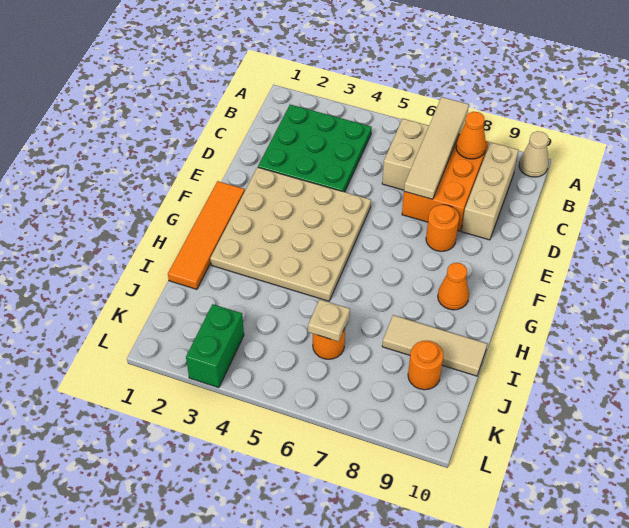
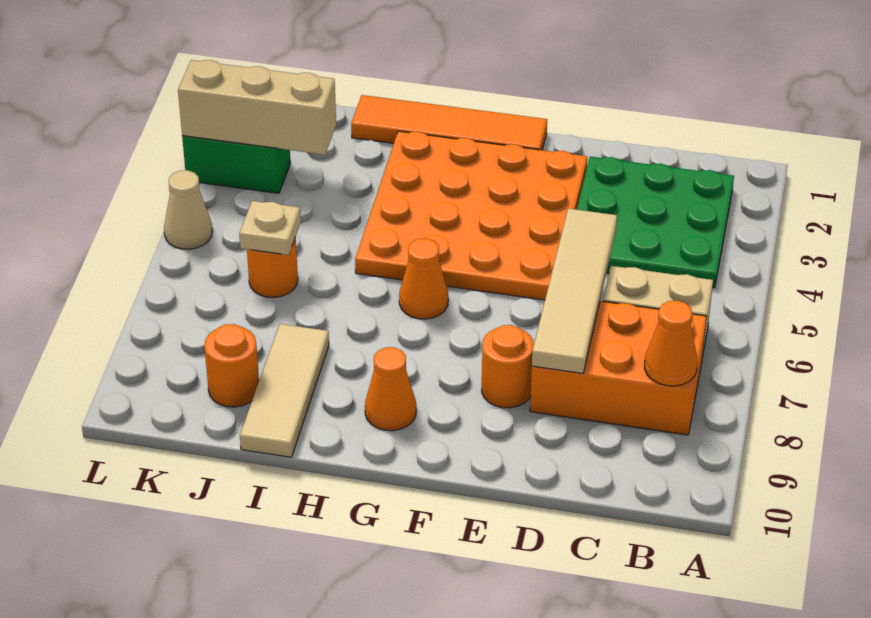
tan 1x4 tile [404,97,469,199] -> tan 1x4 tile turned to [532,209,617,373]
tan 1x1 cone [519,131,549,177] -> tan 1x1 cone moved to [164,170,212,249]
tan 1x3 brick [461,142,519,240] -> tan 1x3 brick moved to [178,60,336,155]
tan 4x4 plate [210,167,371,301] -> orange 4x4 plate [355,131,587,300]
none -> orange 1x1 cone [399,238,448,319]

